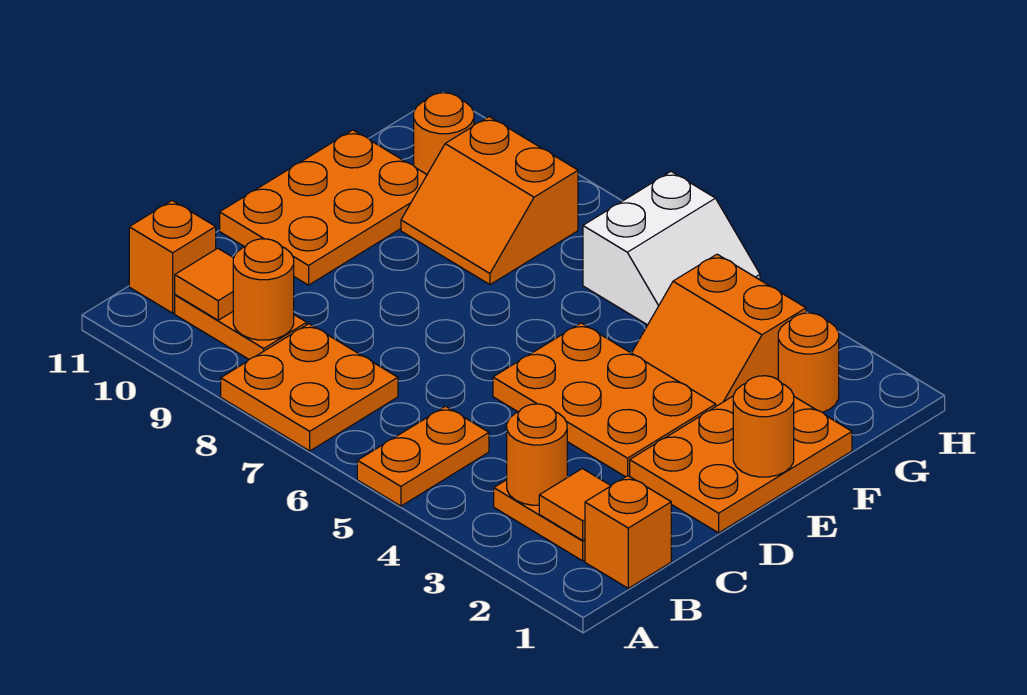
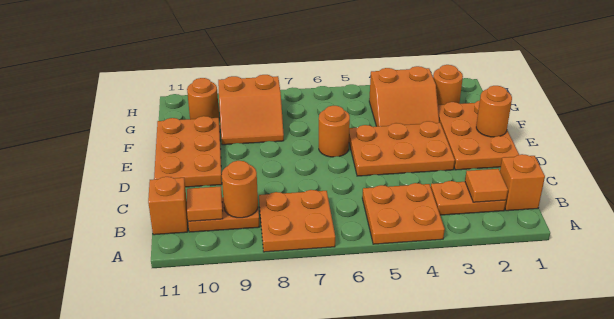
orange 1x2 plate [357,406,489,506] -> orange 2x2 plate [362,183,445,244]
orange 1x1 round brick [507,404,567,505] -> orange 1x1 round brick moved to [319,106,350,157]
white 2x2 slope [583,172,760,325] -> none

